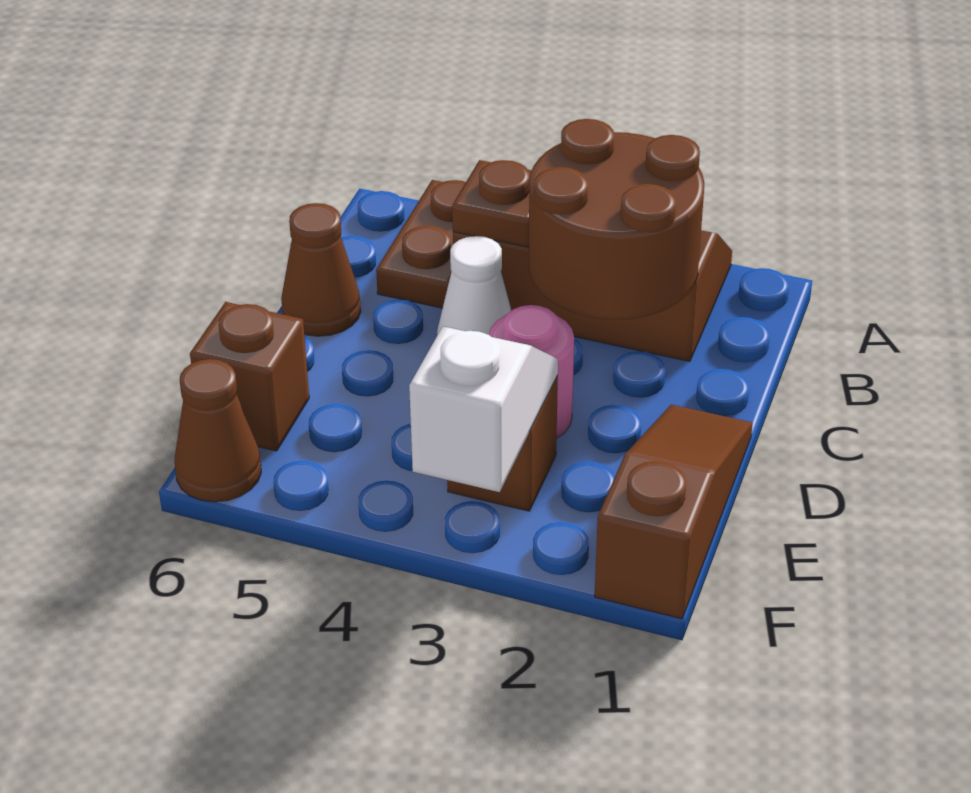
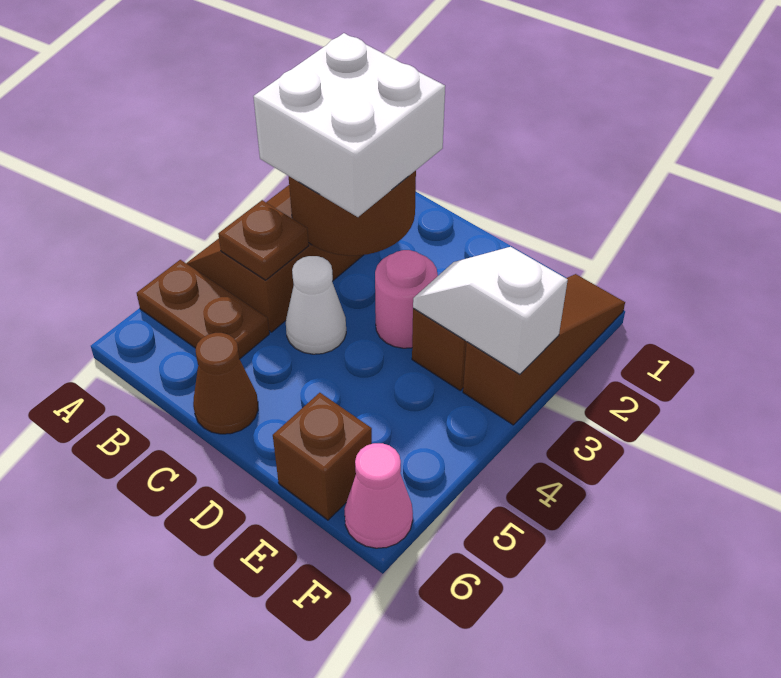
none -> white 2x2 brick [253,33,445,217]
brown 1x3 slope [595,405,753,619] -> brown 1x3 slope turned to [463,274,625,425]
brown 1x1 cone [175,359,261,502] -> pink 1x1 cone [344,443,413,548]

